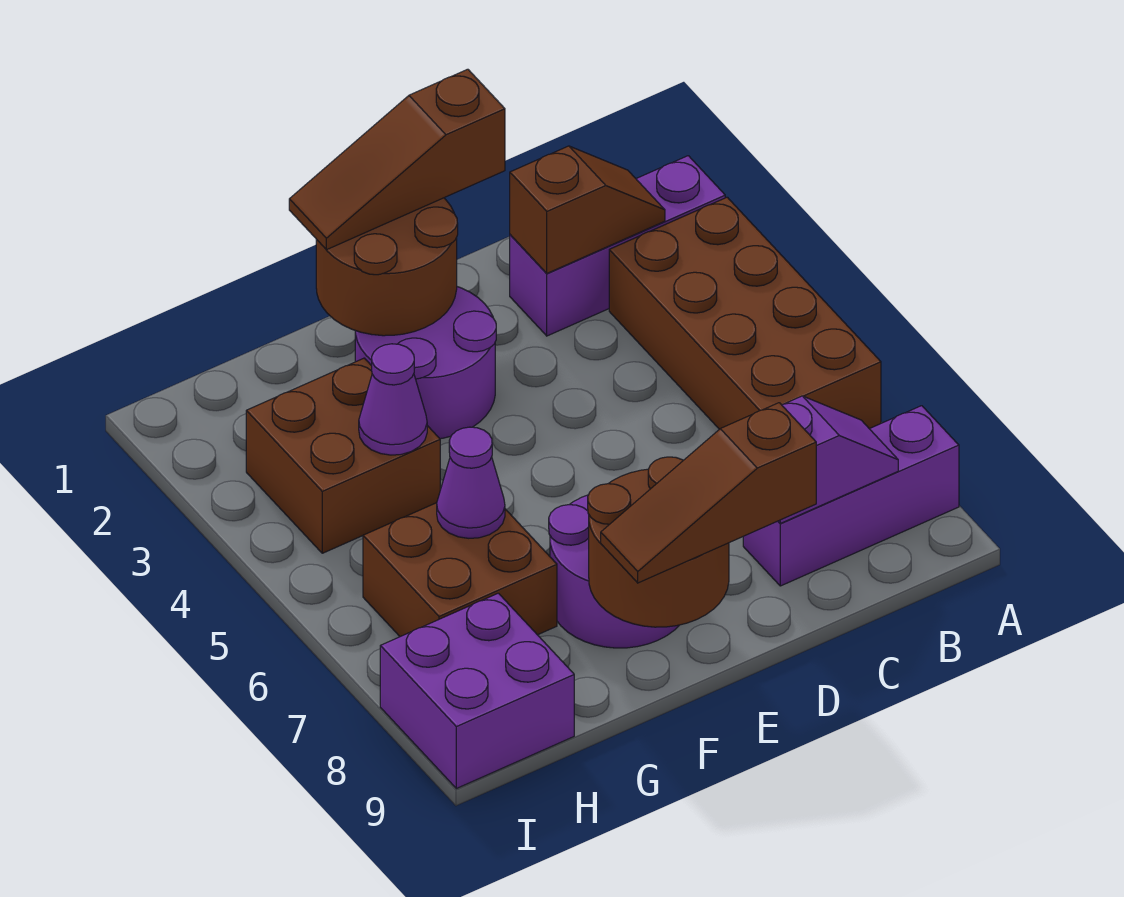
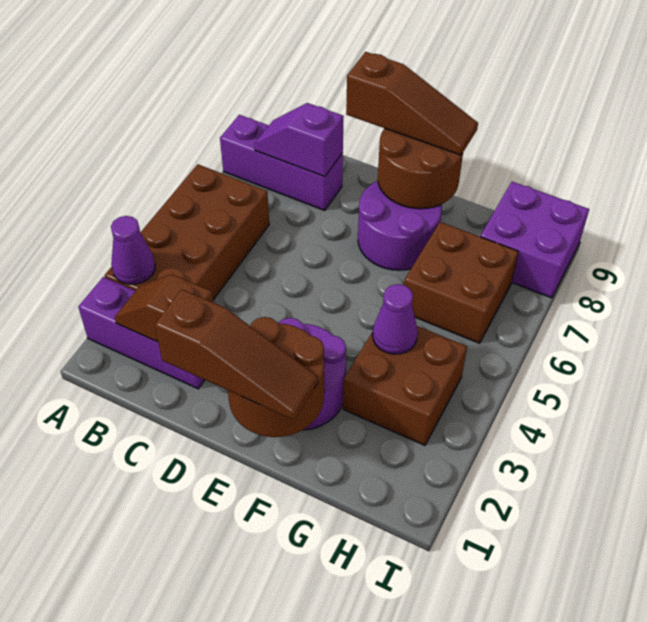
purple 1x1 cone [437,427,505,538] -> purple 1x1 cone moved to [111,216,155,284]

